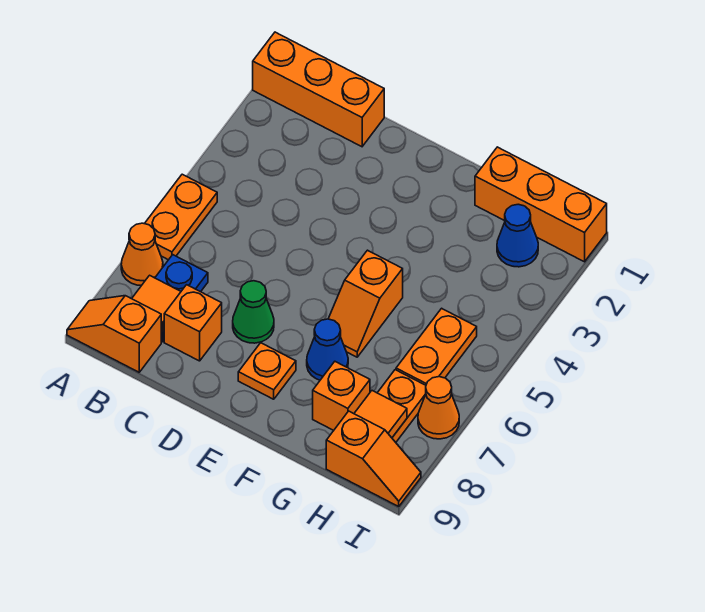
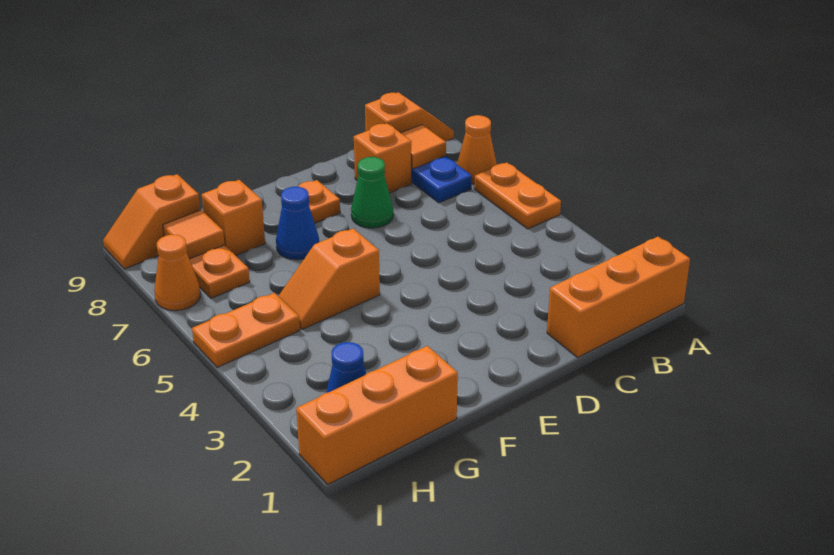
orange 1x2 slope [328,250,403,357] -> orange 1x2 slope turned to [278,229,380,330]
orange 1x2 plate [396,308,477,385] -> orange 1x2 plate turned to [192,293,300,367]

